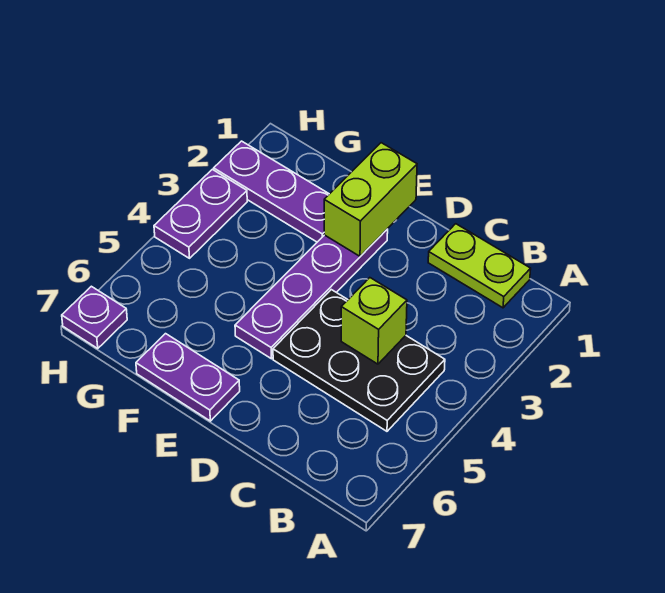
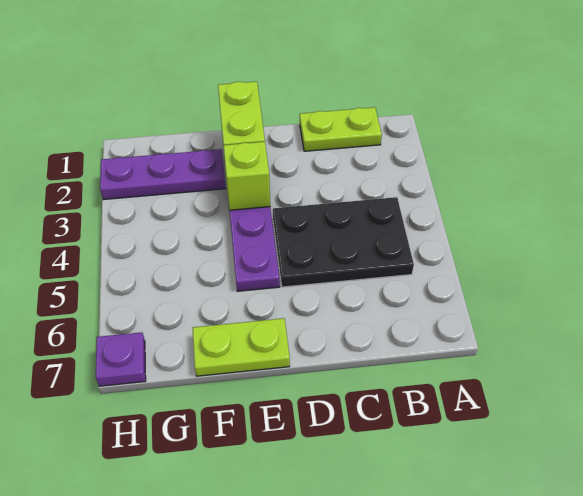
lime 1x1 brick [341,278,407,364] -> lime 1x1 brick moved to [223,142,270,210]
purple 1x2 plate [136,334,240,421] -> lime 1x2 plate [193,318,290,376]
purple 1x2 plate [154,169,247,258] -> none

